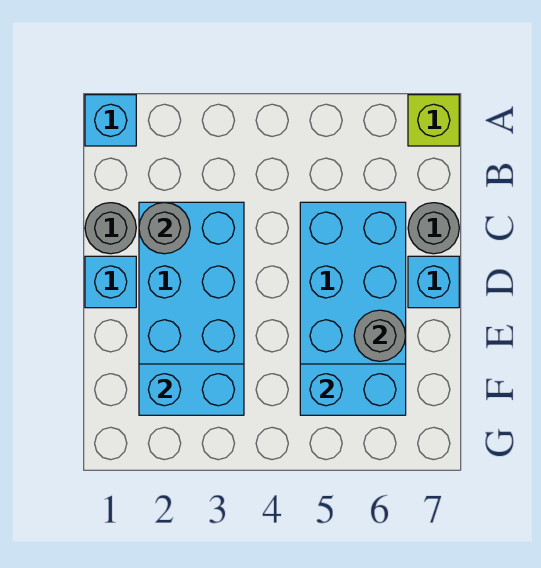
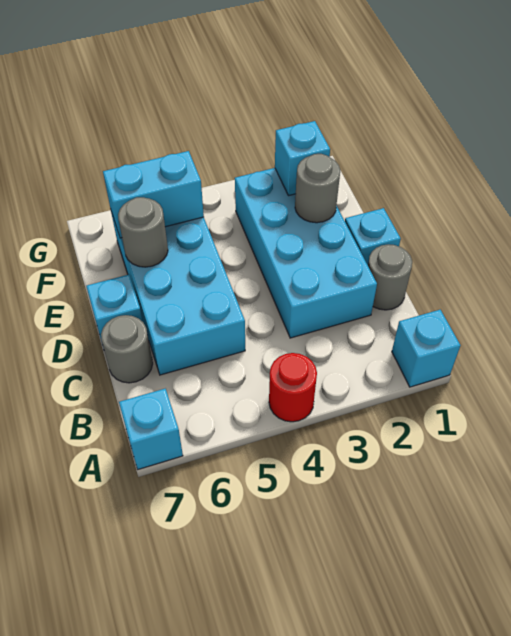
none -> red 1x1 round brick [269,353,317,422]
lime 1x1 brick [408,95,459,146] -> cyan 1x1 brick [119,389,183,469]
grey 1x1 round brick [139,203,190,254] -> grey 1x1 round brick moved to [295,154,341,223]
cyan 1x2 brick [139,364,244,415] -> cyan 1x1 brick [275,121,330,196]

